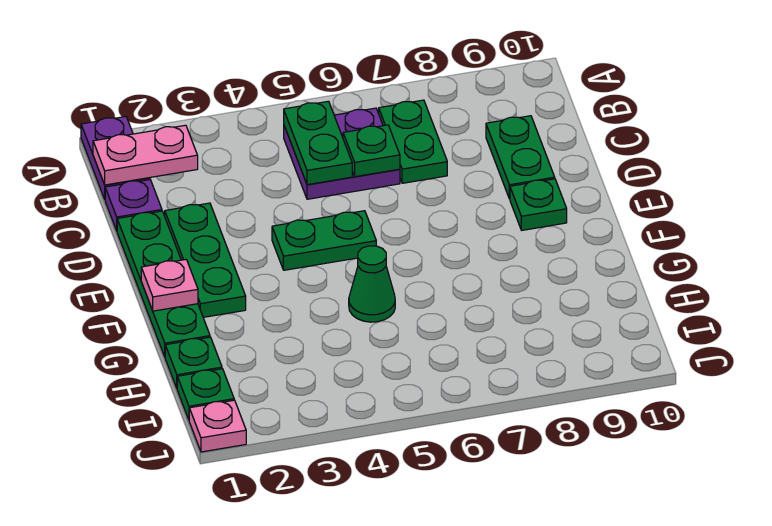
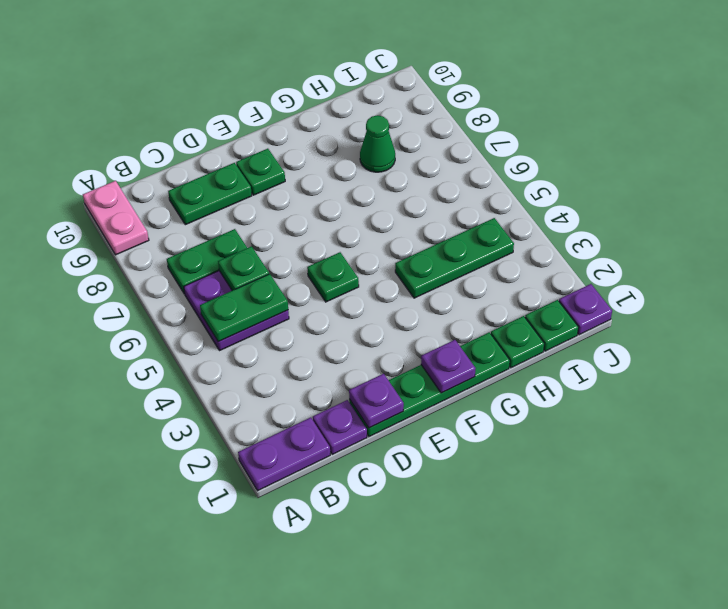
pink 1x2 plate [93,125,198,185] -> pink 1x2 plate moved to [83,181,149,255]
none -> purple 1x1 plate [349,374,404,428]
green 1x3 plate [165,203,246,317] -> green 1x3 plate moved to [395,218,514,298]
green 1x2 plate [272,211,376,270] -> green 1x1 plate [307,252,359,302]
pink 1x1 plate [141,260,198,311] -> purple 1x1 plate [421,340,476,393]
green 1x1 cone [349,246,395,322] -> green 1x1 cone moved to [360,115,395,172]
pink 1x1 plate [189,400,246,452] -> purple 1x1 plate [559,284,612,335]

